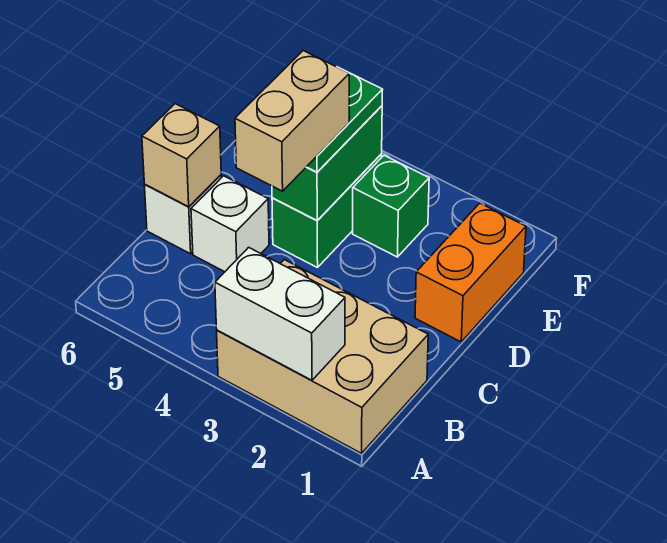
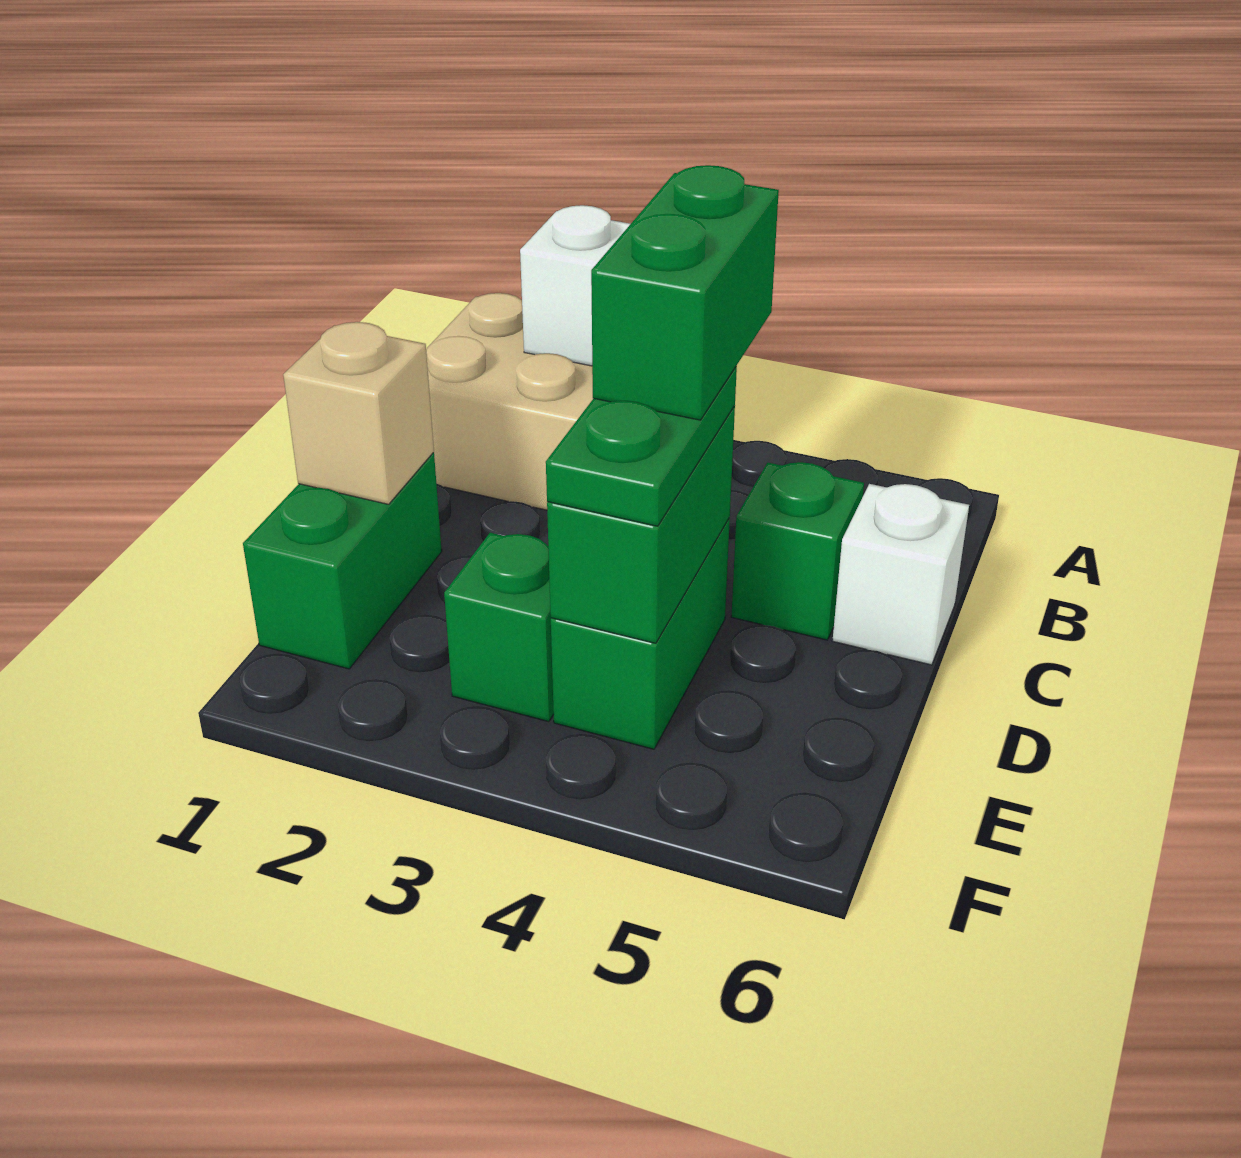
tan 1x2 brick [235,51,349,191] -> green 1x2 brick [591,165,779,420]
white 1x1 brick [191,176,269,272] -> green 1x1 brick [731,462,864,640]
tan 1x1 brick [142,104,221,207] -> tan 1x1 brick moved to [283,322,434,504]
orange 1x2 brick [415,203,526,342] -> green 1x2 brick [243,453,442,669]

